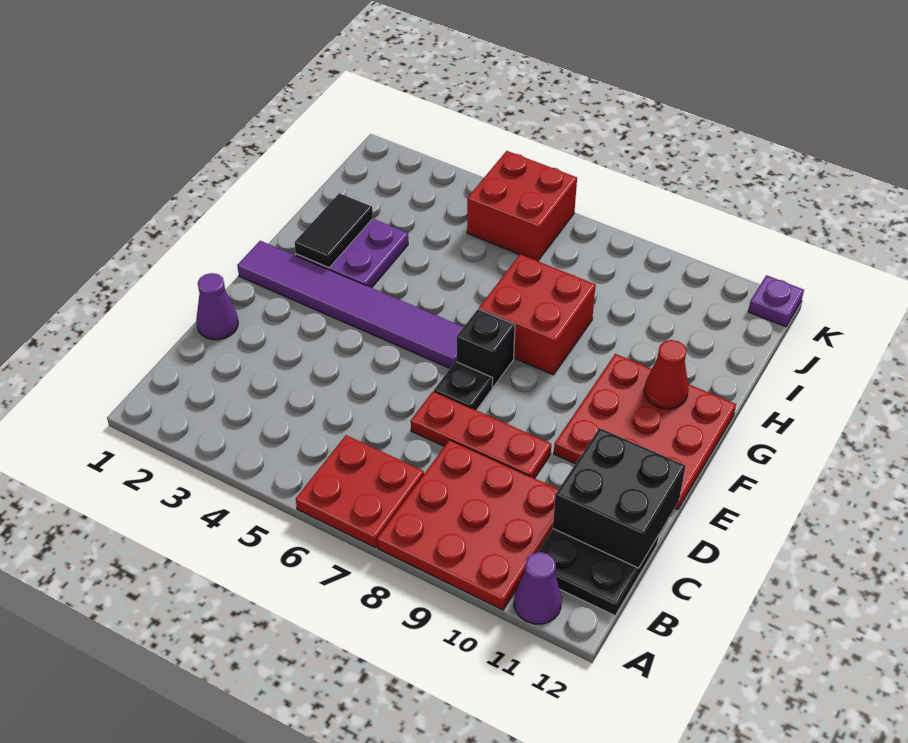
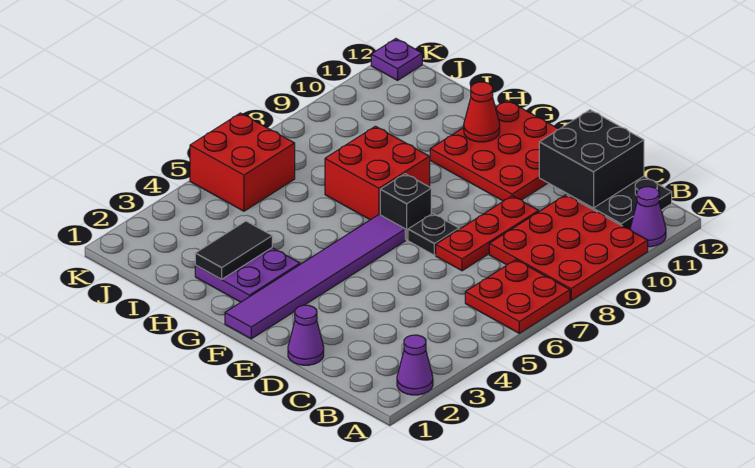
none -> purple 1x1 cone [397,335,433,395]
black 1x2 tile [295,193,373,268] -> black 1x2 tile turned to [195,221,272,279]

